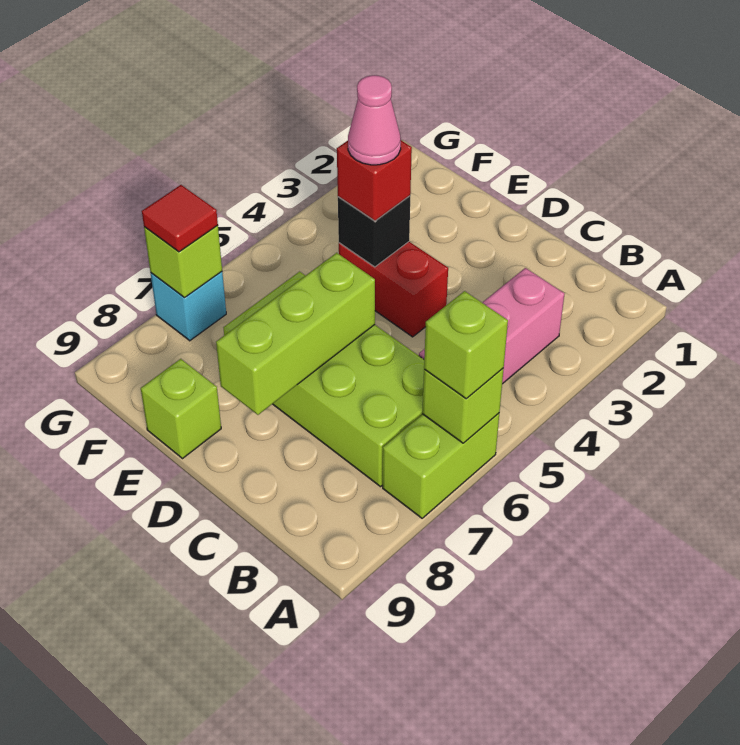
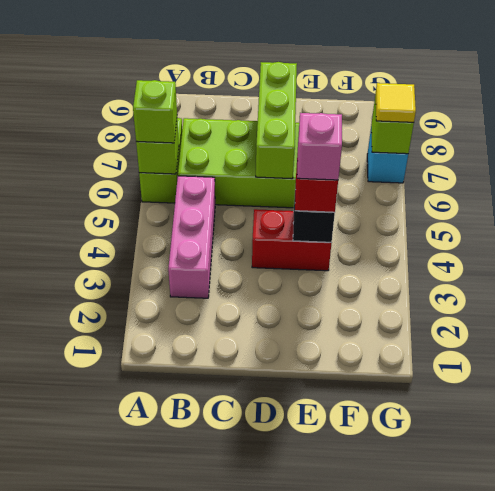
pink 1x1 cone [348,75,401,165] -> pink 1x1 brick [297,113,342,180]
lime 1x1 brick [141,359,221,459] -> none
red 1x1 tile [142,185,218,252] -> yellow 1x1 tile [376,83,416,122]

